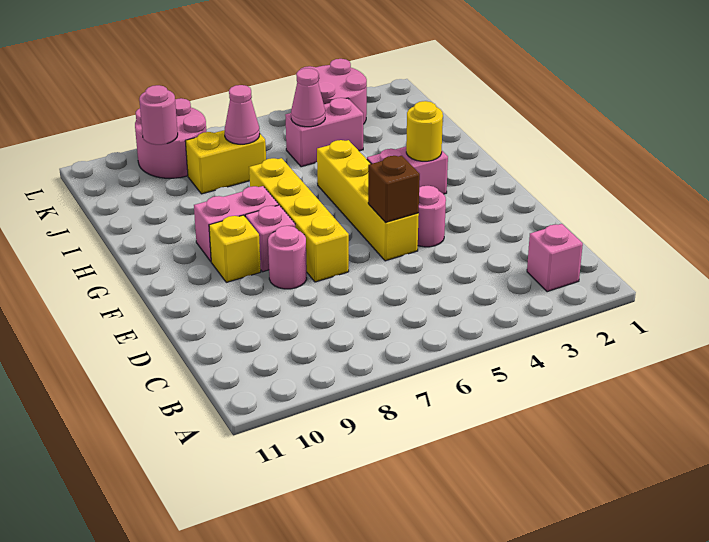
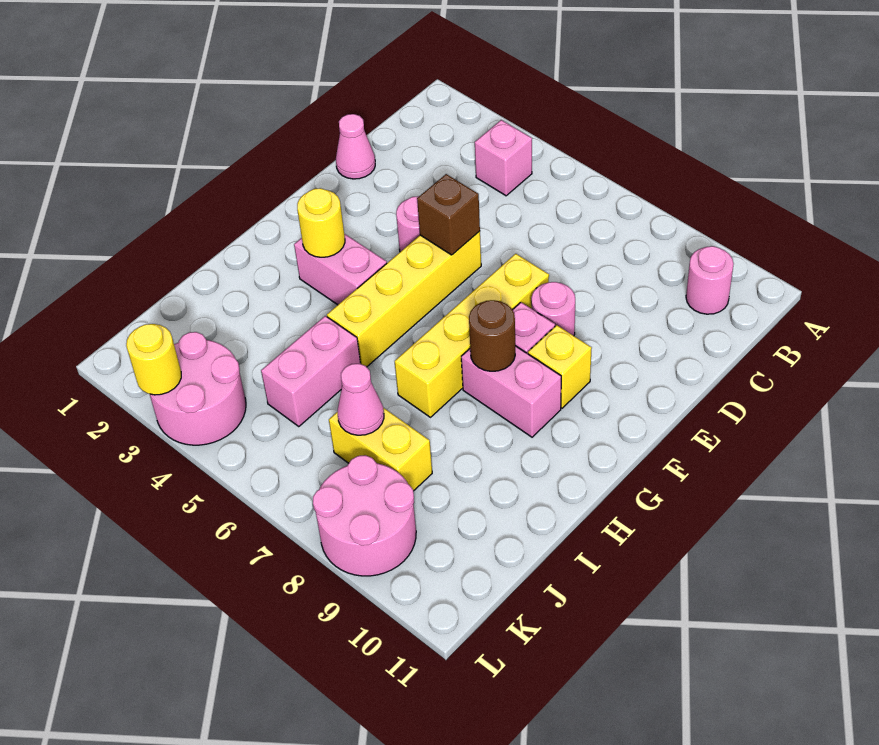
pink 1x1 brick [527,224,583,292] -> pink 1x1 brick moved to [475,120,532,196]
none -> brown 1x1 round brick [469,300,515,371]
pink 1x2 brick [285,98,363,167] -> pink 1x2 brick turned to [261,316,360,427]
pink 1x1 cone [291,68,325,127] -> pink 1x1 cone moved to [336,114,375,179]
pink 1x1 round brick [139,85,178,145] -> pink 1x1 round brick moved to [686,246,734,314]
none -> yellow 1x1 round brick [126,324,181,395]

